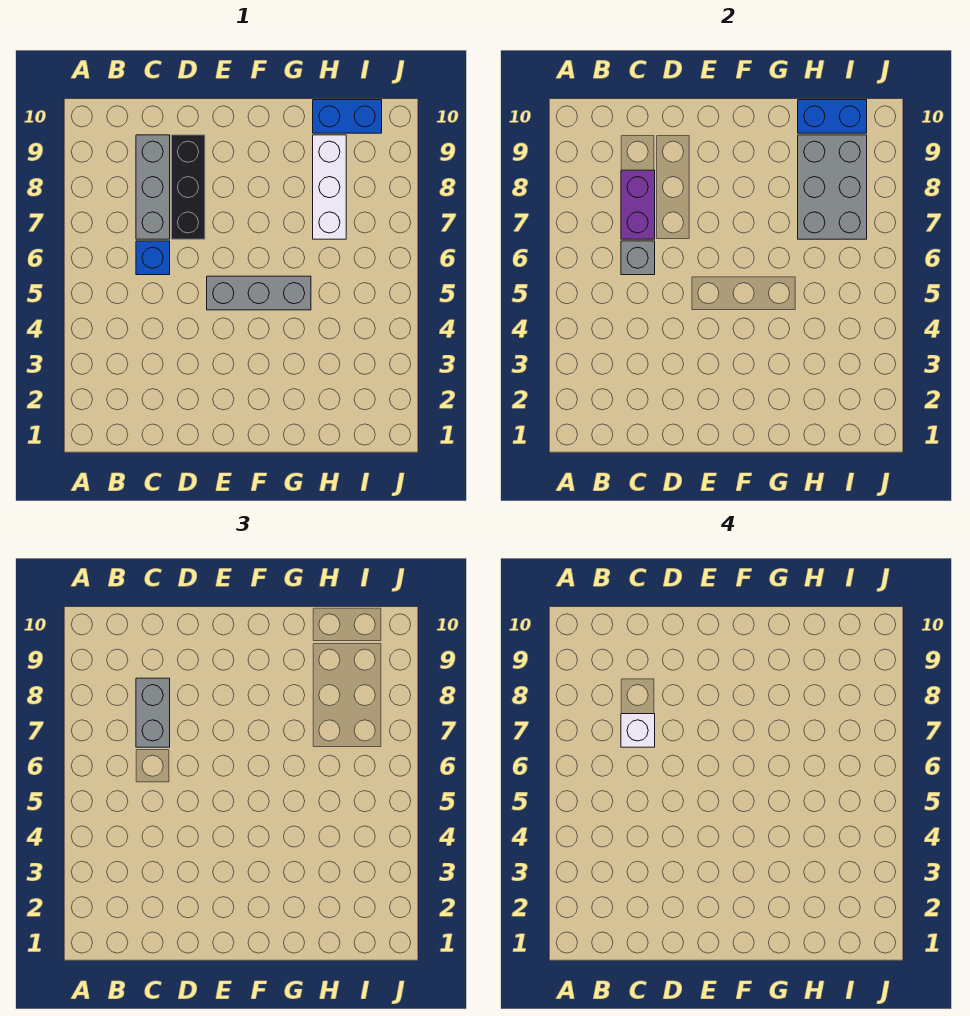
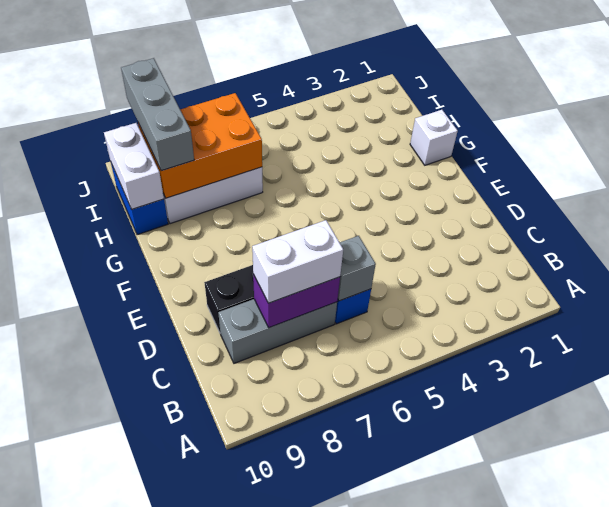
grey 1x2 brick [136,678,170,747] -> white 1x2 brick [252,220,343,303]
white 1x1 brick [621,714,655,747] -> white 1x1 brick moved to [410,110,458,165]
grey 1x3 brick [207,276,311,310] -> grey 1x3 brick moved to [121,58,194,171]
grey 2x3 brick [798,135,867,239] -> orange 2x3 brick [138,93,262,198]
blue 1x2 brick [798,100,867,133] -> white 1x2 brick [104,123,164,209]

